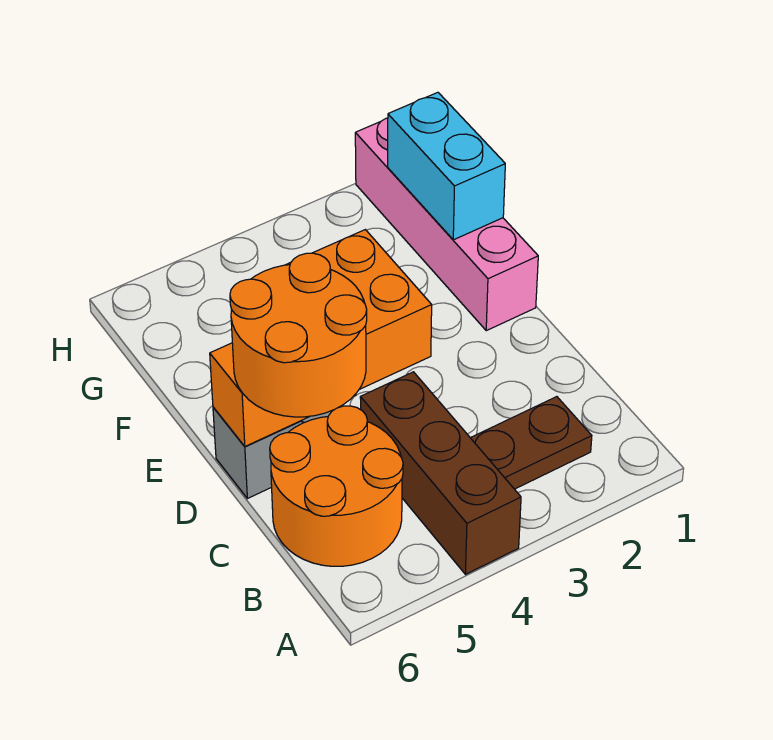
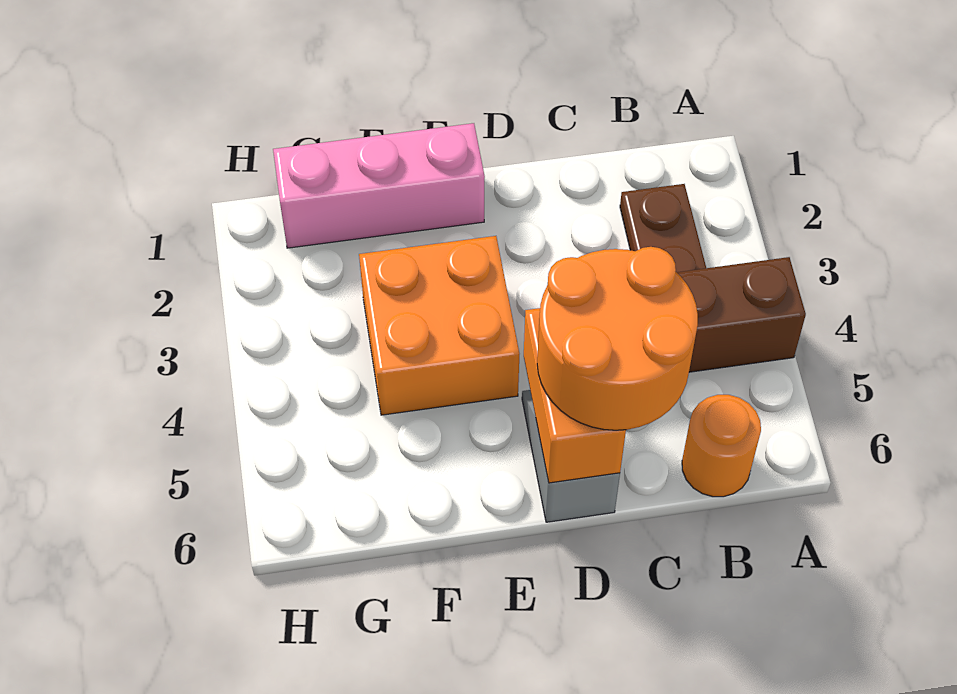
orange 2x2 round brick [270,406,403,566] -> orange 1x1 round brick [682,395,761,497]
pink 1x4 brick [355,118,538,331] -> pink 1x3 brick [273,123,485,248]
cyan 1x2 brick [388,92,505,240] -> none

